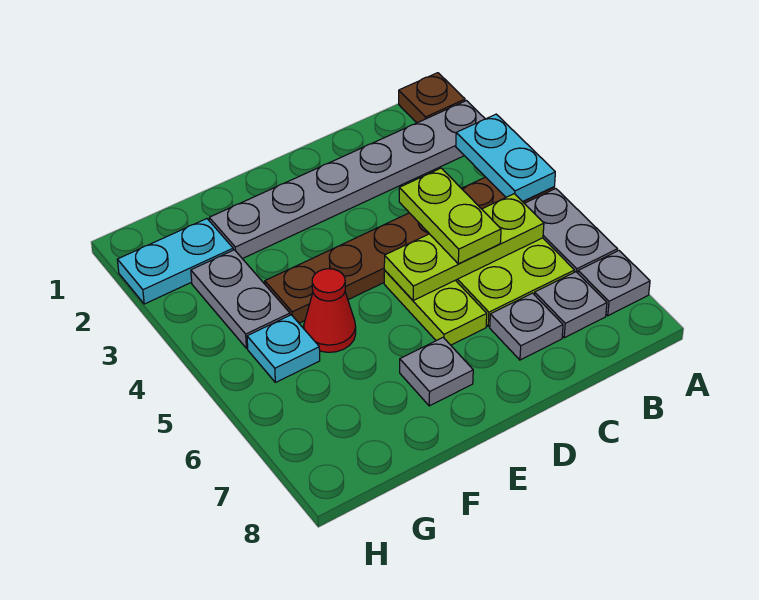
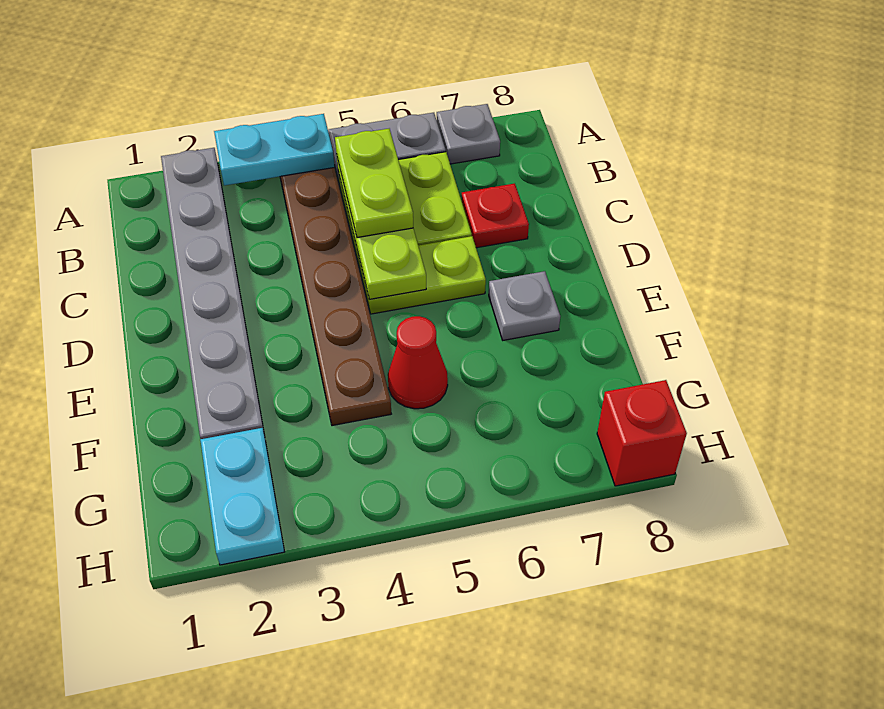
brown 1x1 plate [399,73,465,123] -> none
grey 1x1 plate [535,272,607,338] -> none
lime 1x2 plate [399,168,501,264] -> lime 1x2 plate turned to [335,129,413,238]
grey 1x1 plate [490,293,563,360] -> red 1x1 plate [462,184,529,248]
grey 1x2 plate [191,250,290,348] -> none
cyan 1x1 plate [247,315,320,382] -> none
none -> red 1x1 brick [597,380,687,486]

